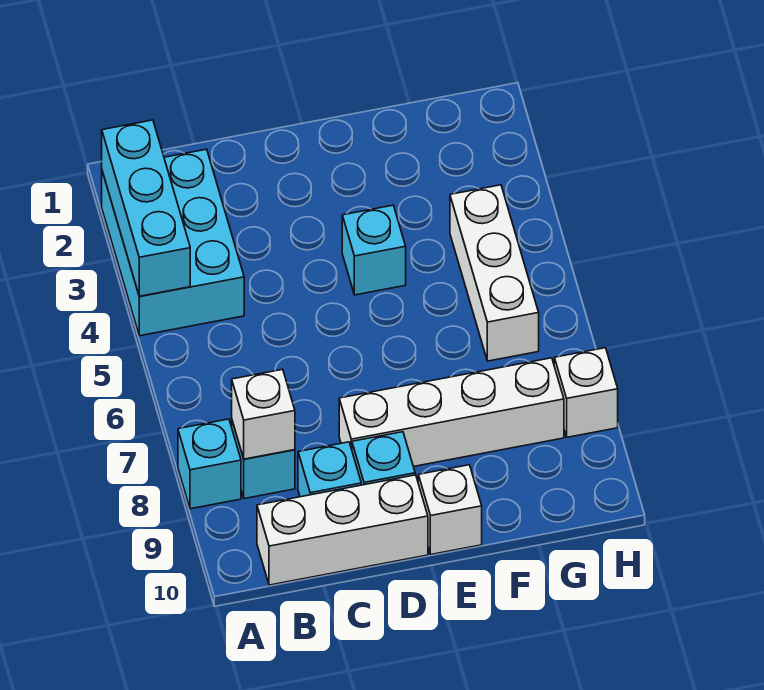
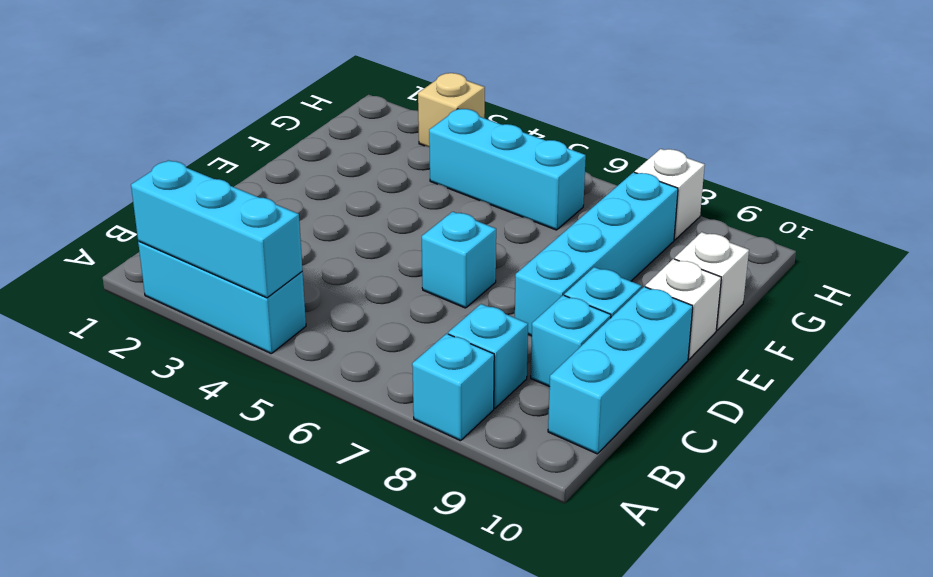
cyan 2x3 brick [102,149,244,336] -> cyan 1x3 brick [138,241,306,353]
white 1x1 brick [232,369,295,459] -> white 1x1 brick moved to [675,232,749,330]
white 1x3 brick [257,475,428,585] -> cyan 1x3 brick [548,287,693,454]
white 1x4 brick [339,358,564,467] -> cyan 1x4 brick [515,172,678,336]
cyan 1x1 brick [342,205,406,295] -> cyan 1x1 brick moved to [422,212,496,308]
white 1x3 brick [450,185,539,361] -> cyan 1x3 brick [429,109,586,230]
none -> tan 1x1 brick [418,73,485,147]

